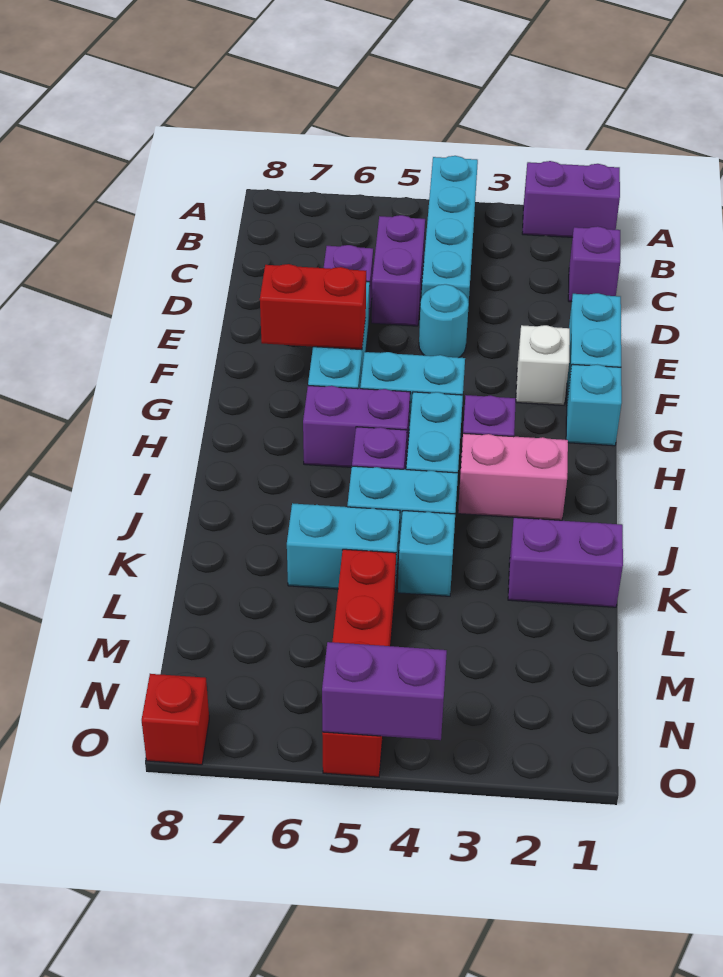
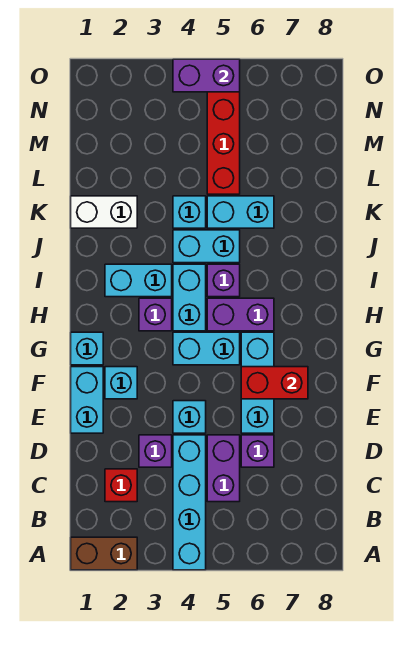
purple 1x2 brick [522,161,620,237] -> brown 1x2 brick [71,537,137,570]
purple 1x1 brick [568,226,620,302] -> purple 1x1 brick moved to [139,435,172,467]
cyan 1x1 round brick [419,284,469,358] -> cyan 1x1 brick [173,401,206,433]
white 1x1 brick [516,325,570,405] -> cyan 1x1 brick [105,367,137,399]
pink 1x2 brick [458,433,568,520] -> cyan 1x2 brick [105,264,172,297]
purple 1x2 brick [508,518,623,607] -> white 1x2 brick [71,196,137,228]
red 1x1 brick [142,674,209,765] -> red 1x1 brick moved to [105,469,137,502]

